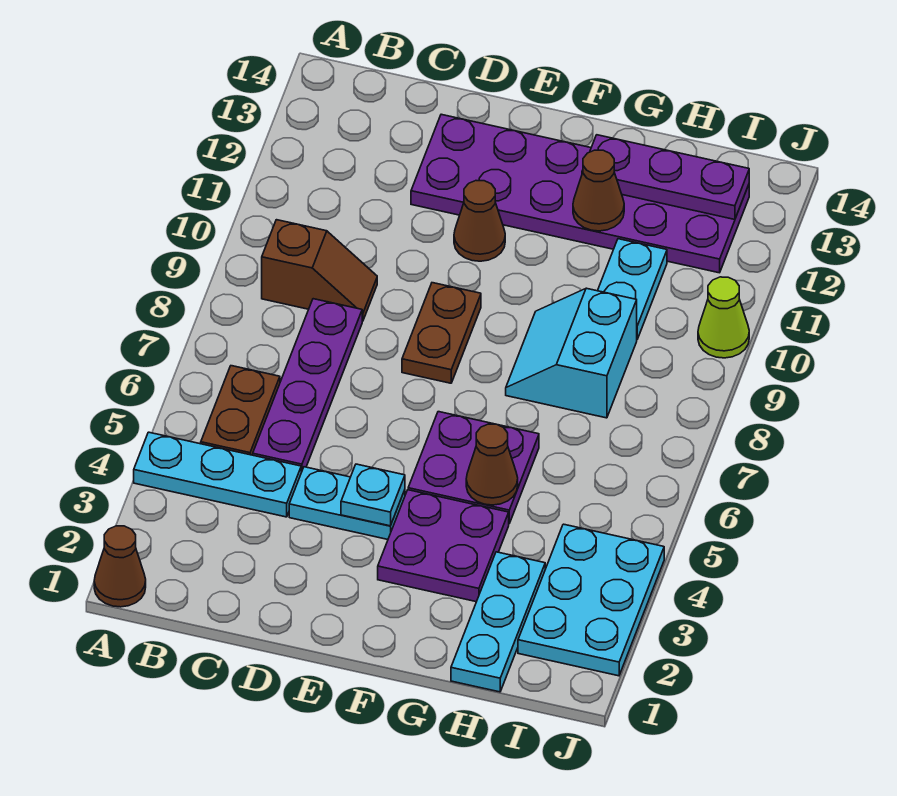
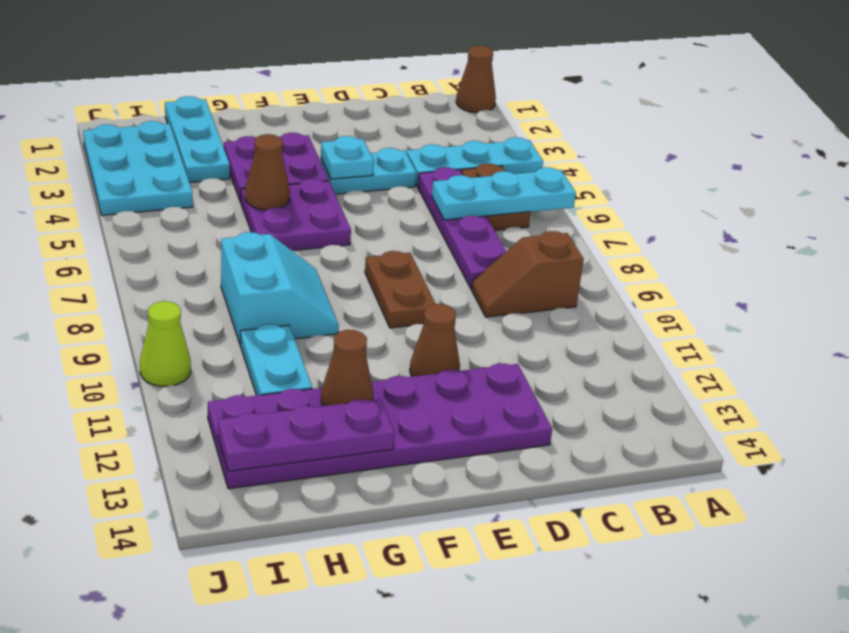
none -> cyan 1x3 plate [432,167,576,220]

